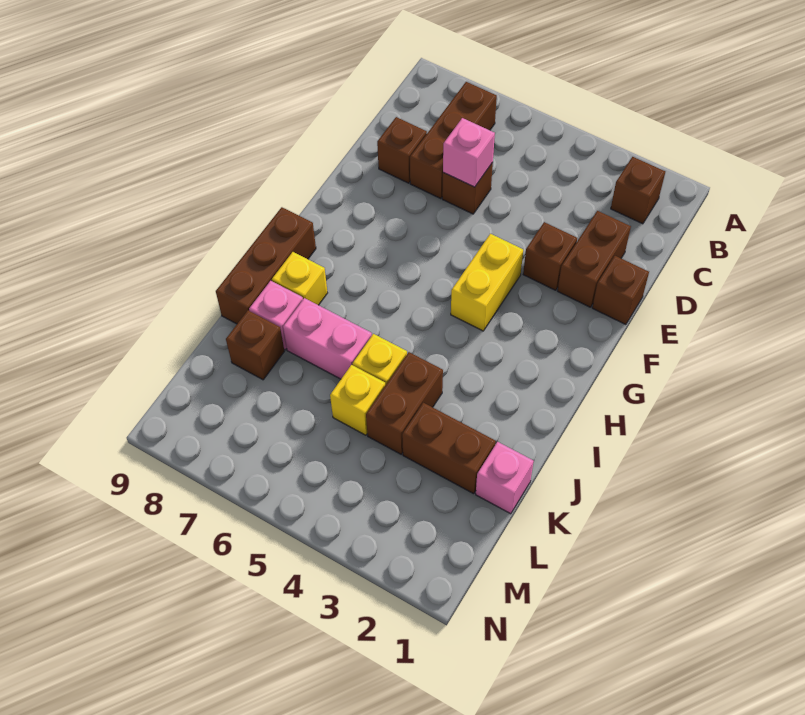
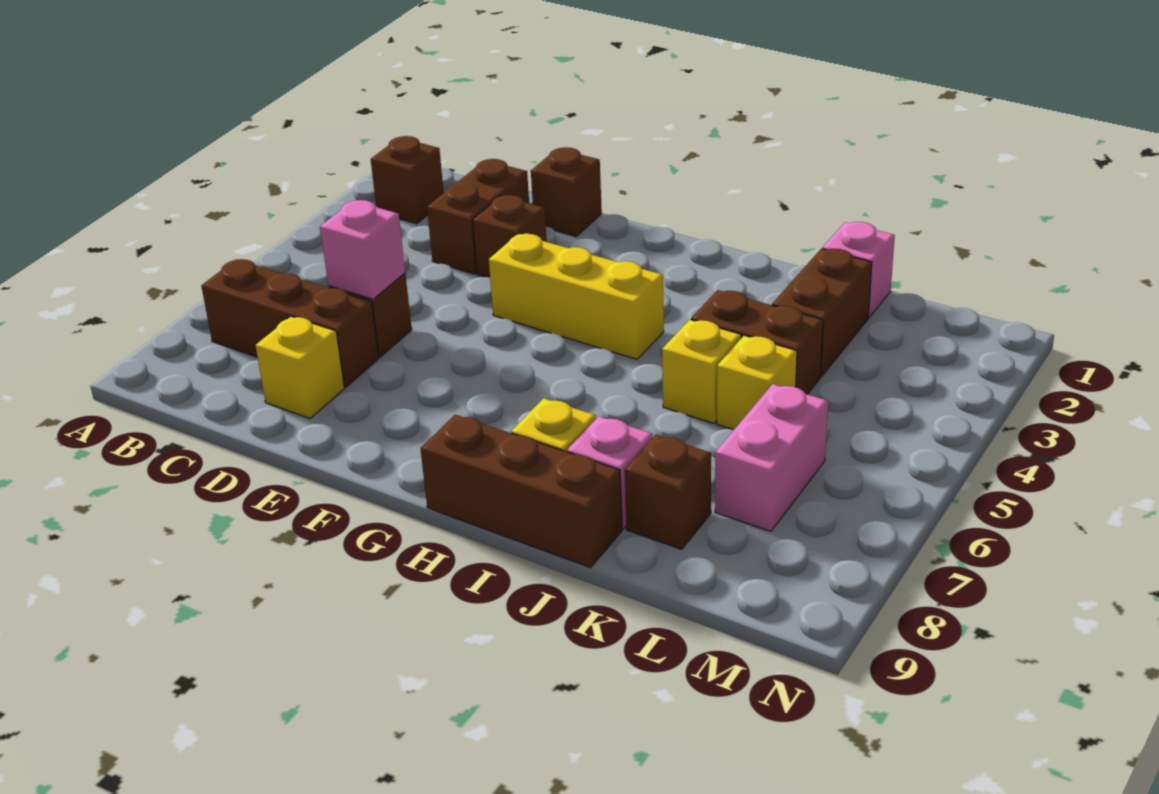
brown 1x2 brick [558,211,631,307] -> brown 1x2 brick turned to [427,159,529,274]
brown 1x1 brick [377,117,427,183] -> yellow 1x1 brick [256,316,344,418]
yellow 1x2 brick [451,234,523,331] -> yellow 1x3 brick [489,234,664,359]
pink 1x2 brick [283,298,372,379] -> pink 1x2 brick moved to [715,384,828,531]

